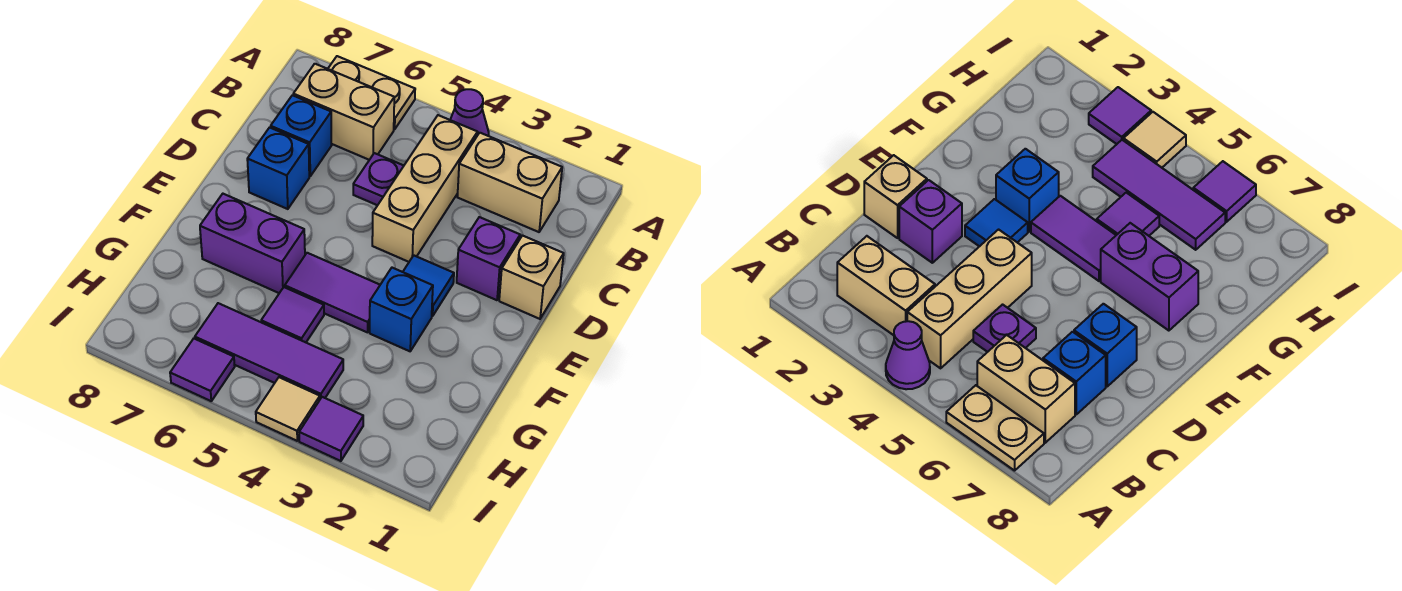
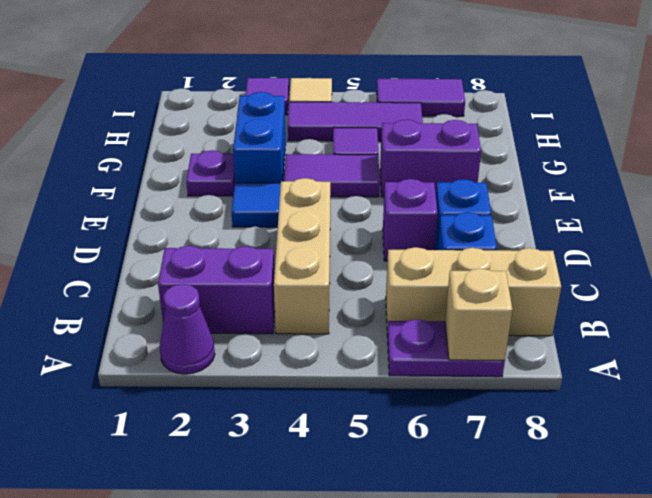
purple 1x1 cone [450,89,489,136] -> purple 1x1 cone moved to [160,284,215,374]
tan 1x2 plate [328,56,415,129] -> purple 1x2 plate [387,319,505,377]
tan 1x2 brick [457,133,562,232] -> purple 1x2 brick [158,246,275,334]
tan 1x2 brick [293,64,394,160] -> tan 1x3 brick [386,247,561,336]
purple 1x1 plate [353,153,404,205] -> purple 1x1 plate moved to [186,150,235,196]
tan 1x1 brick [499,235,564,319] -> tan 1x1 brick moved to [445,268,512,360]
purple 1x1 brick [457,217,520,300] -> purple 1x1 brick moved to [383,179,438,261]
blue 1x1 brick [370,268,433,351] -> blue 1x2 brick [233,92,286,183]
purple 1x1 tile [170,339,235,401] -> purple 1x2 tile [377,79,465,116]

